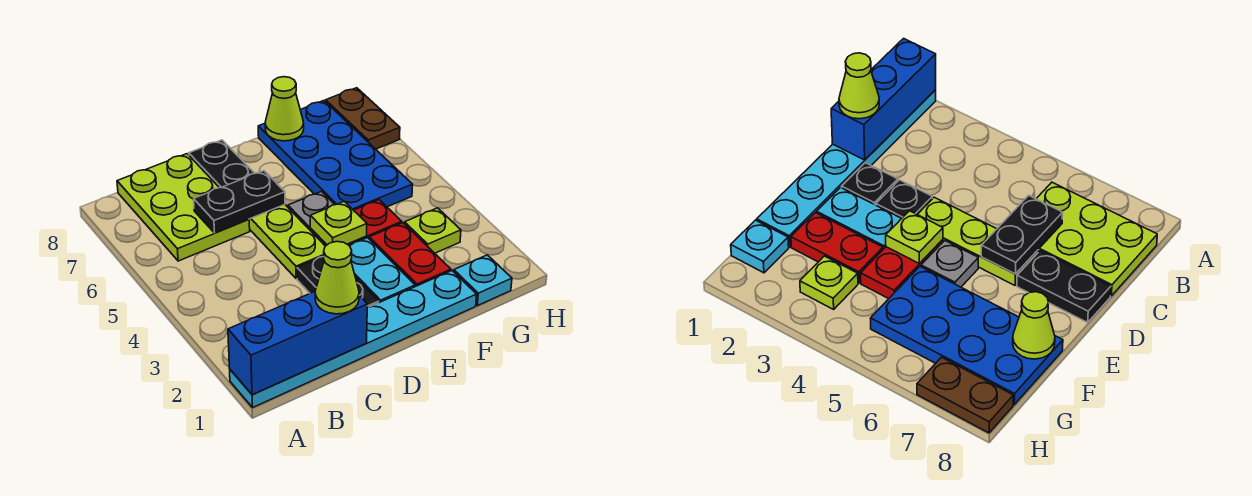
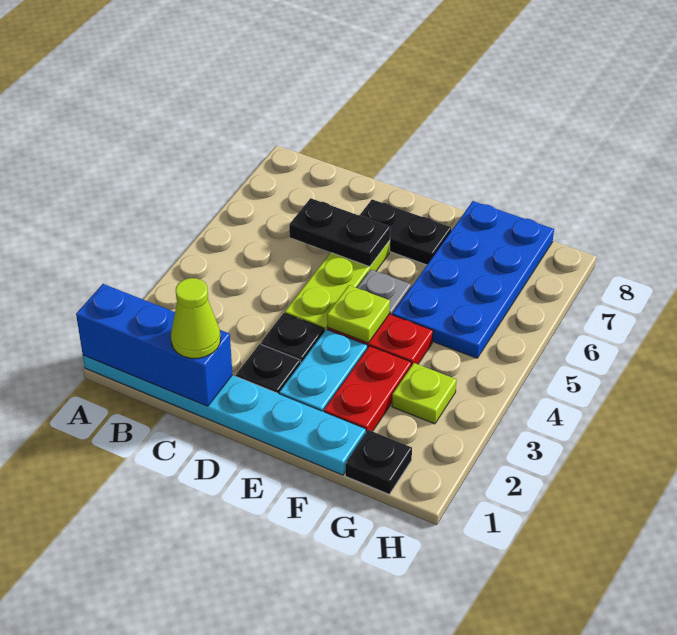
lime 2x3 plate [117,154,250,261] -> none
black 1x2 plate [189,140,254,188] -> black 1x2 plate turned to [359,199,451,265]
lime 1x1 cone [265,77,304,141] -> none
cyan 1x1 plate [454,255,512,306] -> black 1x1 plate [345,430,412,494]
brown 1x2 plate [326,88,400,149] -> none

